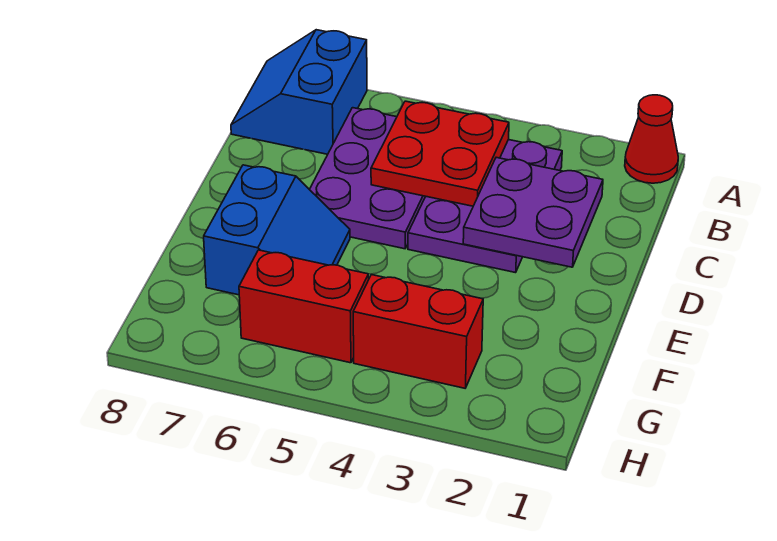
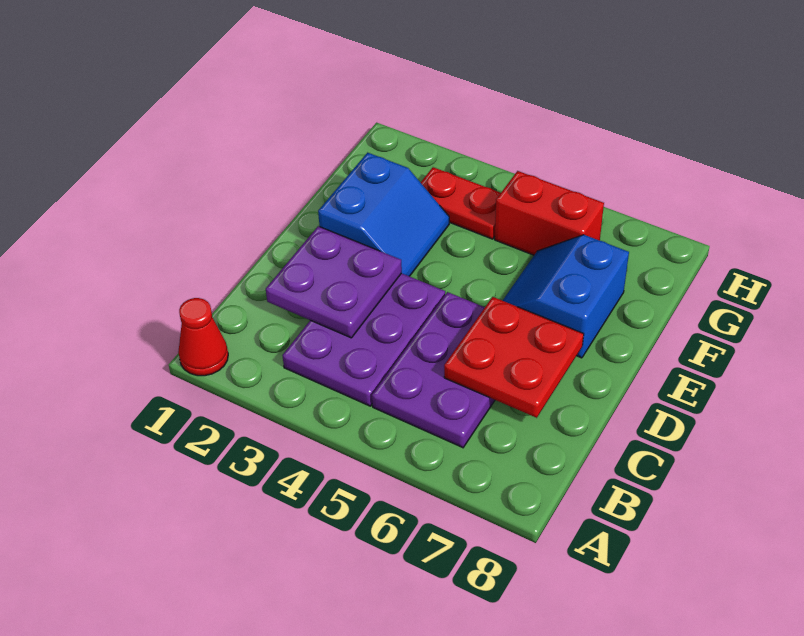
blue 2x2 slope [231,30,367,154] -> blue 2x2 slope moved to [318,153,449,276]
red 2x2 plate [371,101,509,206] -> red 2x2 plate moved to [444,297,584,418]
red 1x2 brick [353,275,483,388] -> red 1x2 plate [420,167,501,239]

